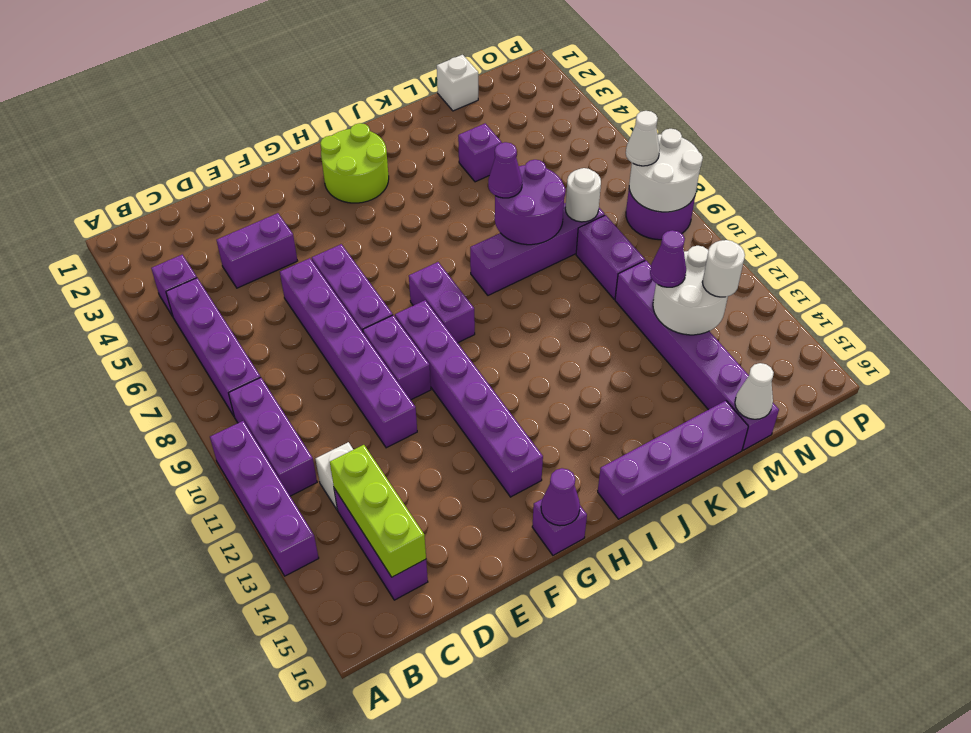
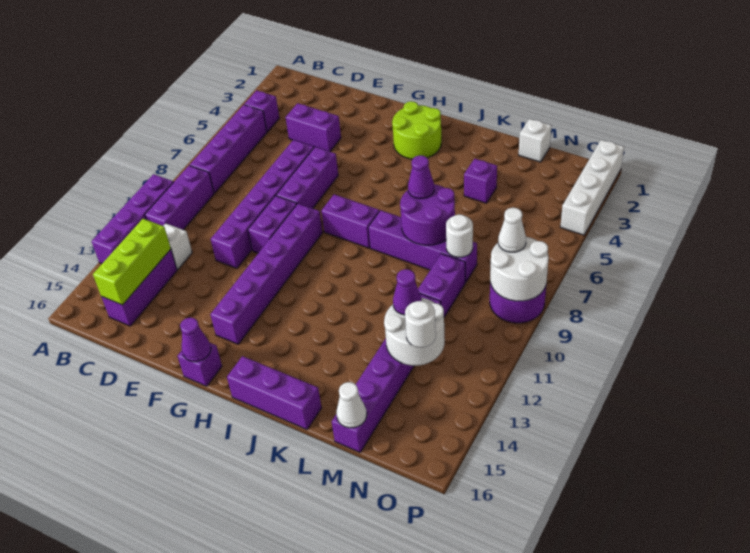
purple 1x2 brick [409,262,475,343] -> purple 1x2 brick turned to [321,194,379,248]
purple 1x4 brick [598,401,748,519] -> purple 1x3 brick [227,356,322,429]
none -> white 1x4 brick [560,140,624,235]

